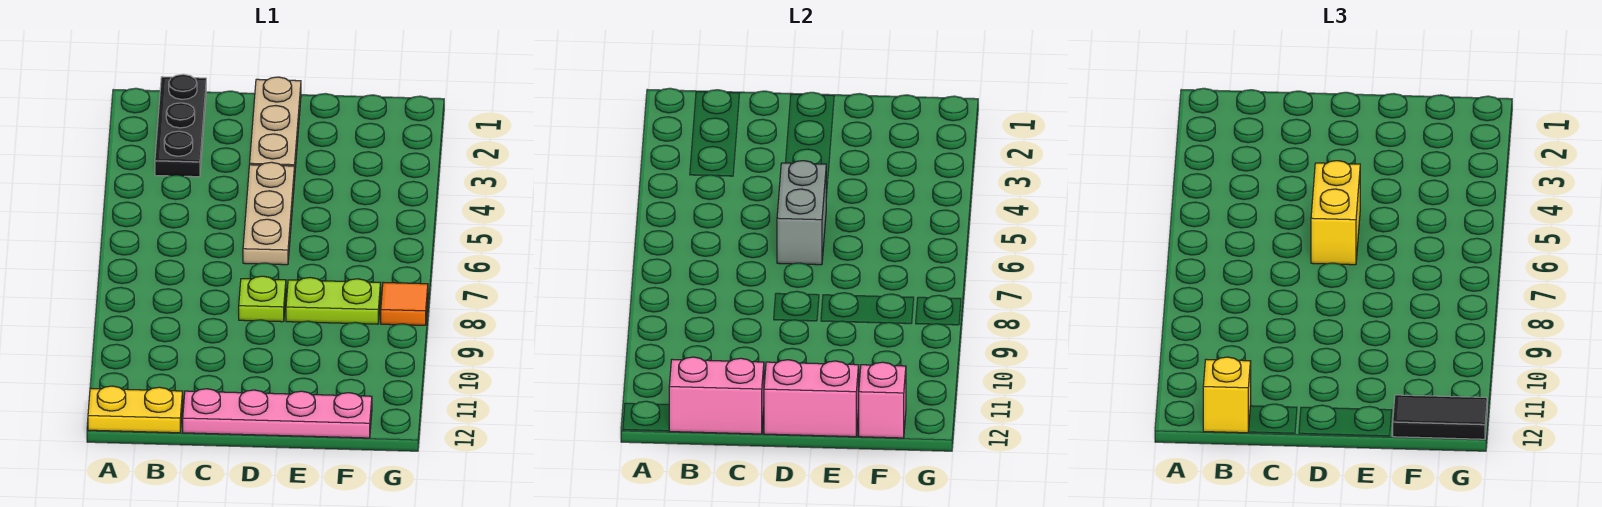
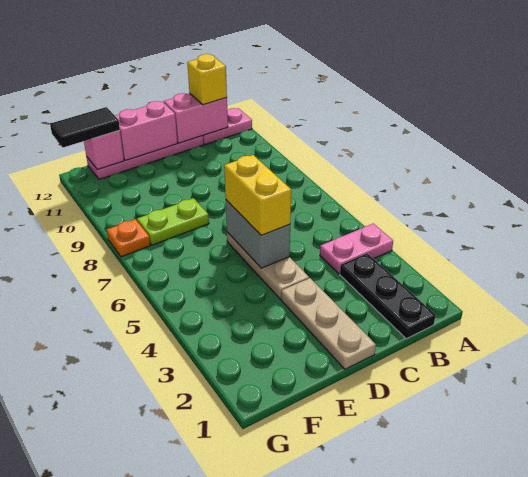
none -> pink 1x2 plate [320,224,393,274]
yellow 1x2 plate [88,386,183,433] -> pink 1x2 plate [203,108,252,144]
lime 1x1 plate [239,276,286,322] -> none
orange 1x1 tile [381,282,428,325] -> orange 1x1 plate [107,219,150,257]

